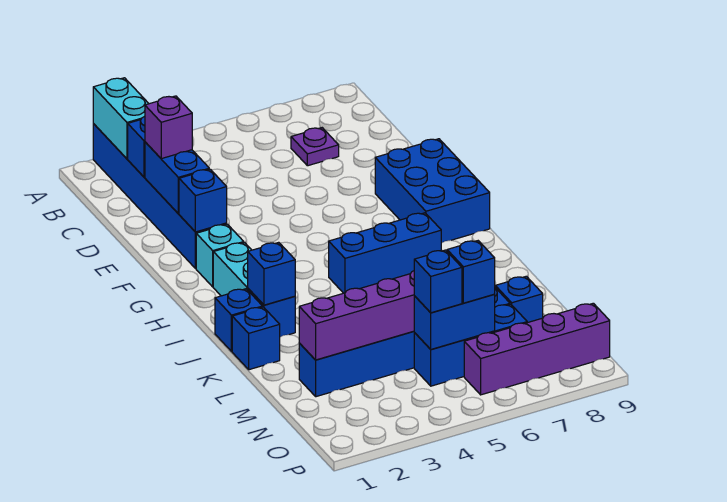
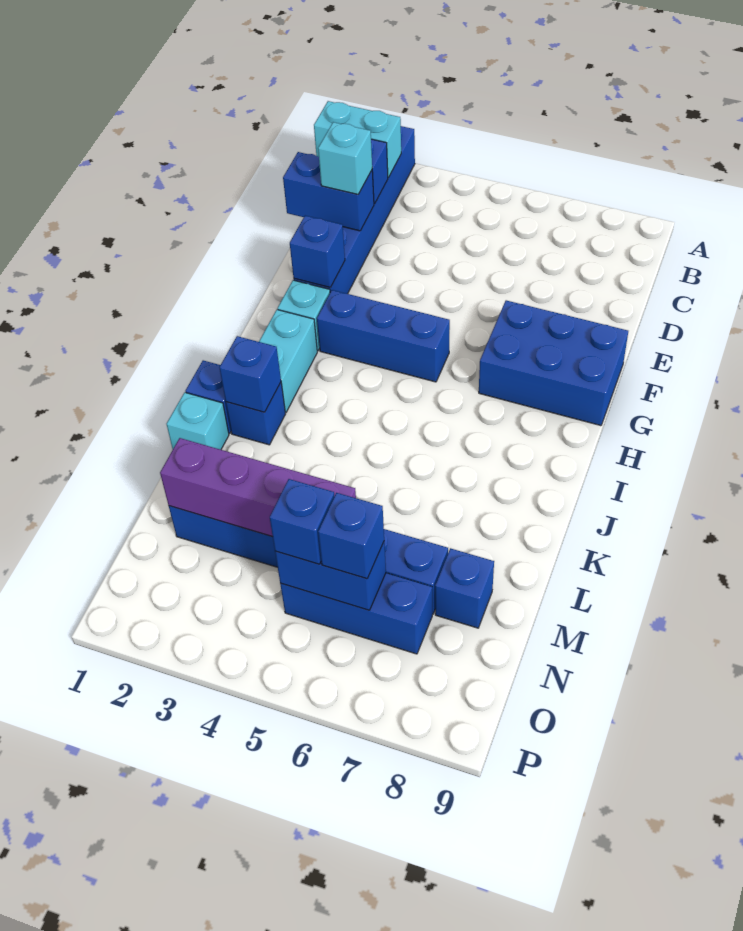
cyan 1x2 brick [93,78,149,159] -> cyan 1x2 brick turned to [314,101,401,178]
purple 1x1 plate [291,128,339,166] -> none
blue 1x2 brick [145,142,209,214] -> blue 1x2 brick turned to [283,152,374,231]
purple 1x1 brick [145,96,192,159] -> cyan 1x1 brick [318,122,372,194]
blue 2x3 brick [375,139,490,243] -> blue 2x3 brick turned to [479,300,628,426]
blue 1x3 brick [329,213,441,293] -> blue 1x3 brick moved to [317,290,450,382]
blue 1x1 brick [232,307,280,370] -> cyan 1x1 brick [166,392,229,450]
purple 1x4 brick [464,303,610,395] -> none

